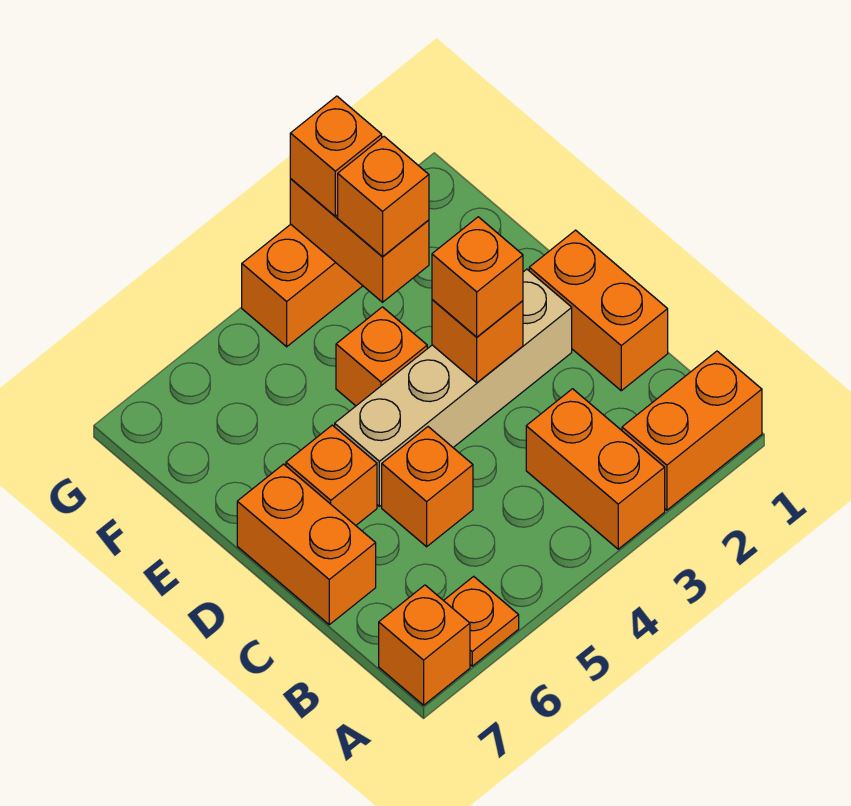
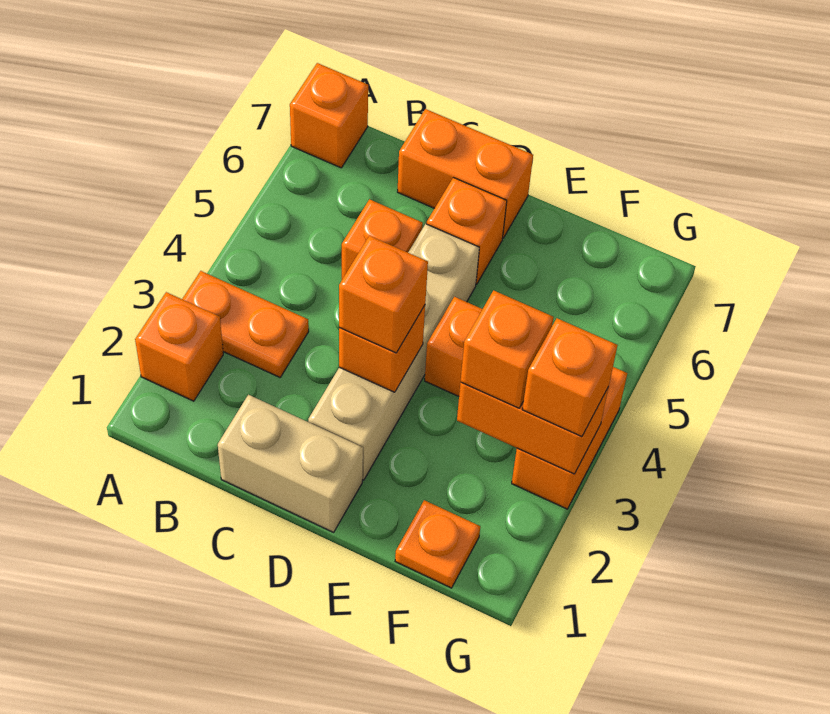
orange 1x2 brick [622,351,762,510] -> orange 1x1 brick [135,292,223,401]
orange 1x2 brick [526,389,665,549] -> orange 1x2 plate [182,271,309,377]
orange 1x1 plate [443,576,519,666] -> orange 1x1 plate moved to [395,500,480,588]
orange 1x2 brick [529,230,668,391] -> tan 1x2 brick [218,395,363,532]

